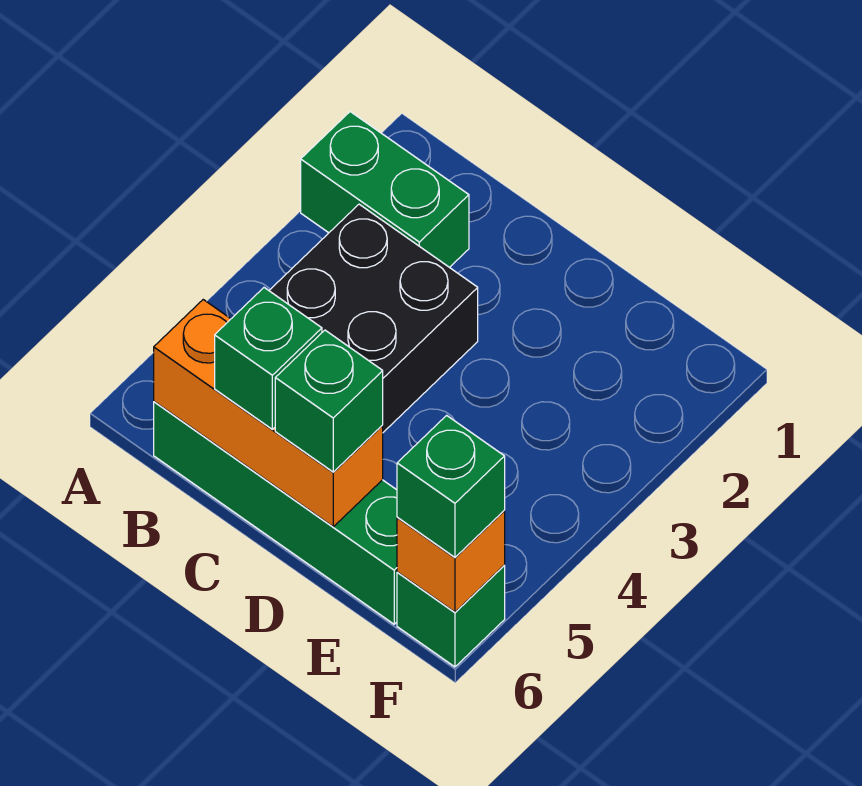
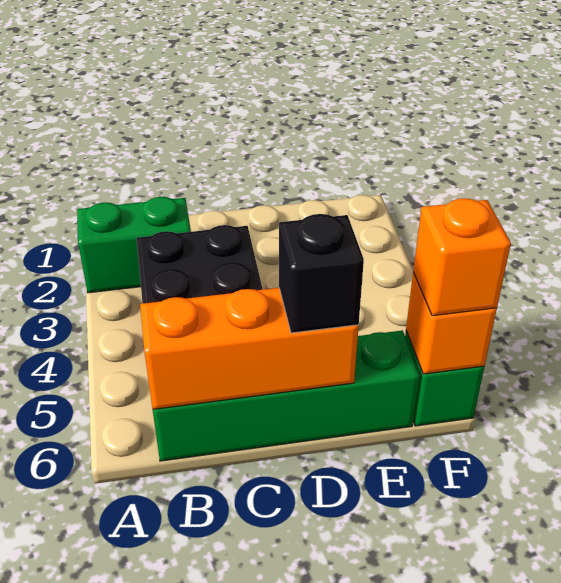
green 1x1 brick [215,288,322,429] -> none
green 1x1 brick [275,330,383,472] -> black 1x1 brick [279,214,364,333]
green 1x1 brick [397,415,505,557] -> orange 1x1 brick [413,198,511,316]

